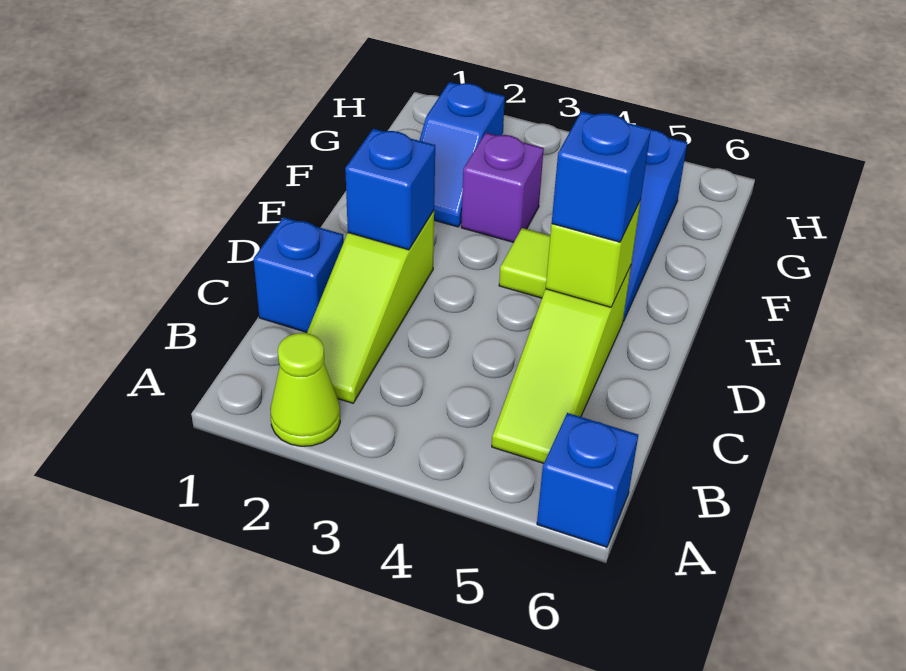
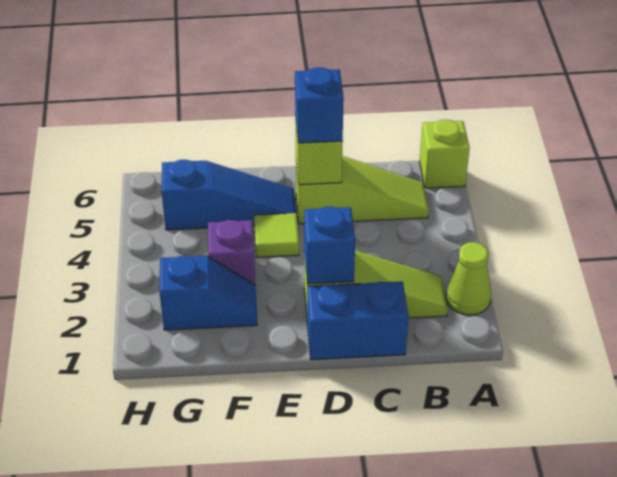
blue 1x1 brick [537,413,638,547] -> lime 1x1 brick [420,120,470,188]
blue 1x1 brick [254,217,344,332] -> blue 1x2 brick [307,281,409,360]

